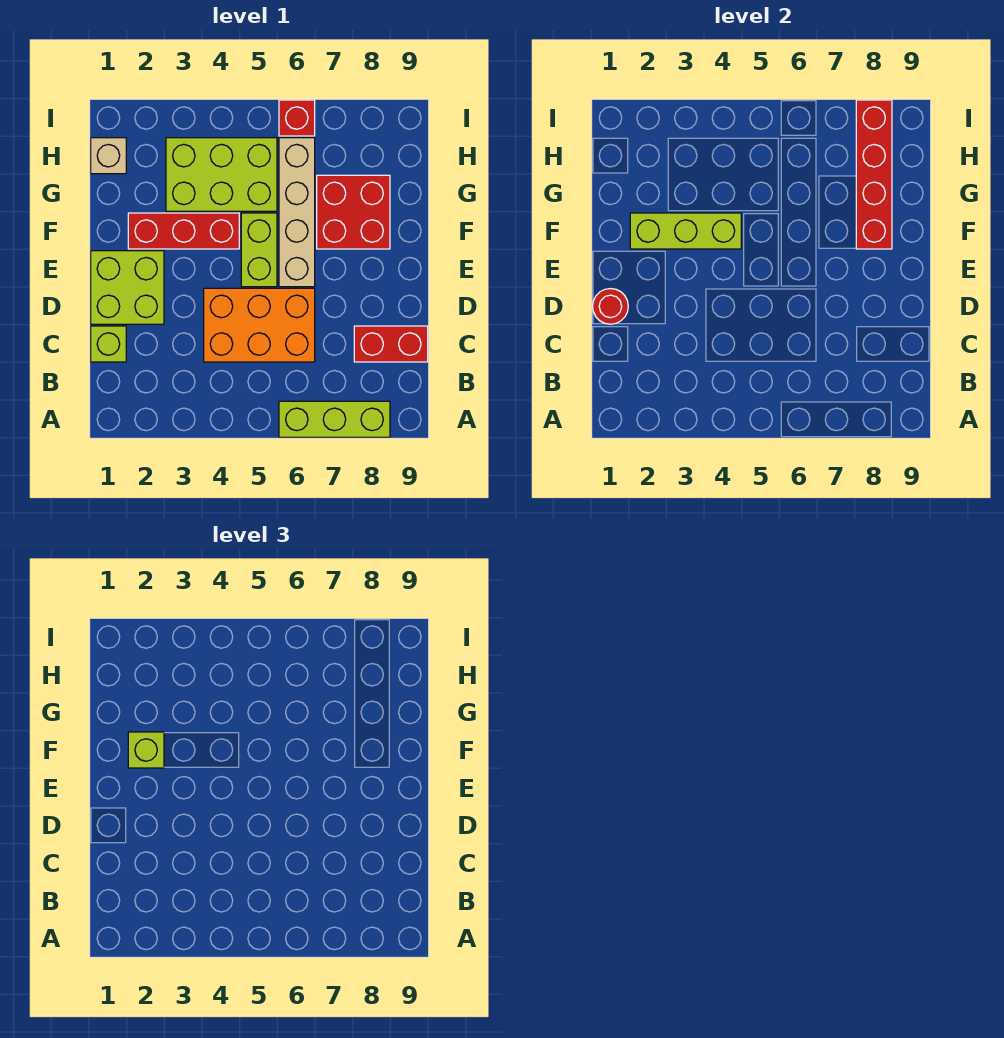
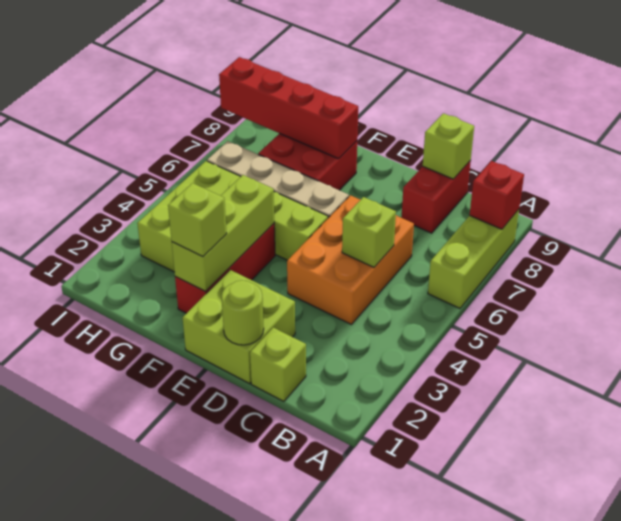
none -> lime 1x1 brick [342,197,396,267]
none -> lime 1x1 brick [423,113,474,179]
red 1x1 round brick [593,289,628,324] -> lime 1x1 round brick [222,280,264,345]
tan 1x1 brick [91,138,126,174] -> none
red 1x1 brick [279,100,315,136] -> red 1x1 brick moved to [470,161,524,229]

